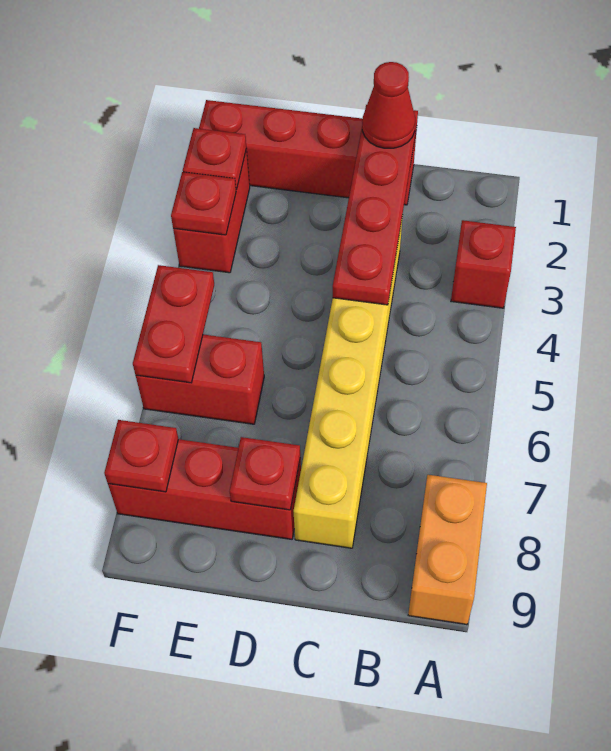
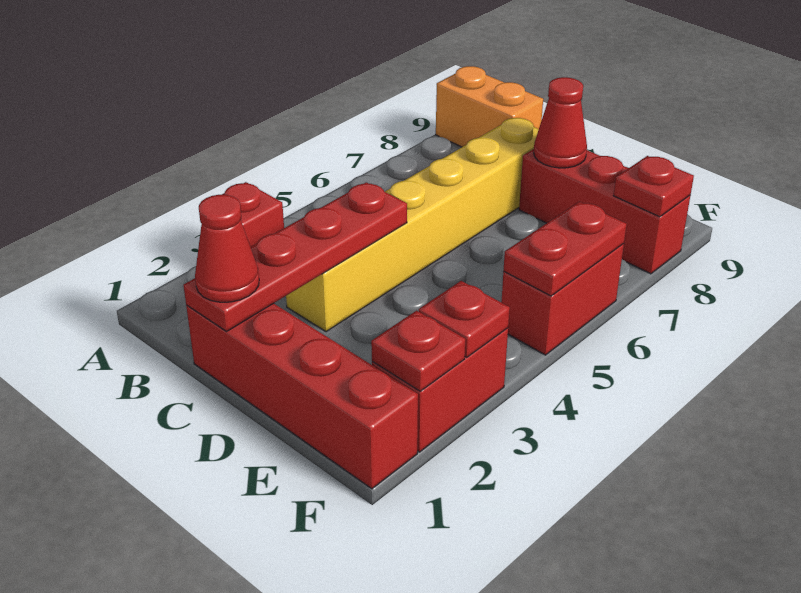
orange 1x2 brick [408,475,487,625] -> orange 1x2 brick turned to [436,66,543,147]
red 1x1 plate [230,437,300,510] -> red 1x1 cone [534,77,587,168]
red 1x2 brick [136,334,264,424] -> red 1x2 brick turned to [501,244,624,355]

